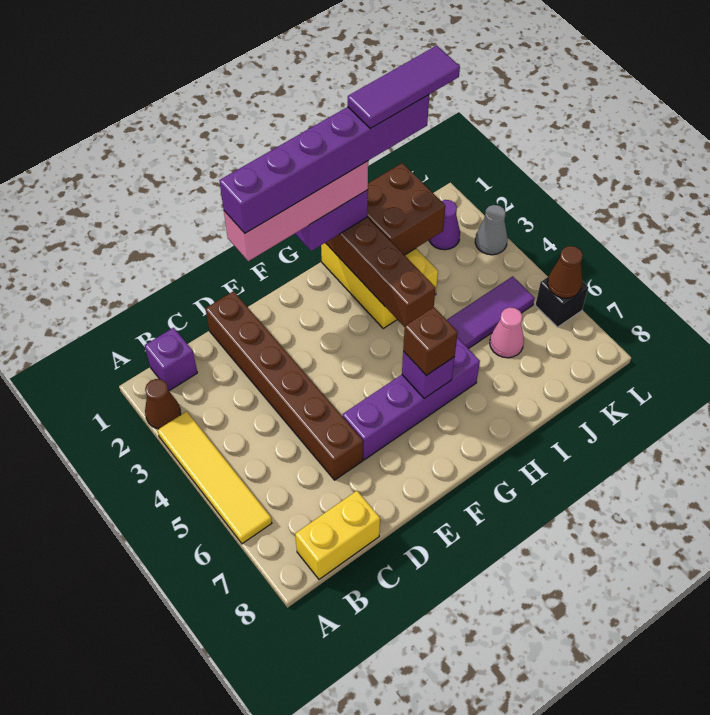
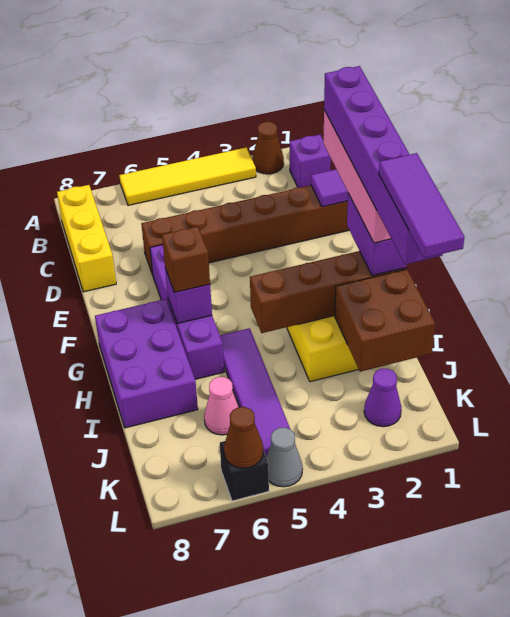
yellow 1x2 brick [295,491,380,579] -> yellow 1x3 brick [57,185,116,292]
none -> purple 1x1 tile [311,169,348,207]
none -> purple 2x3 brick [95,299,198,428]
grey 1x1 cone [475,205,508,255] -> grey 1x1 cone moved to [266,428,303,487]

